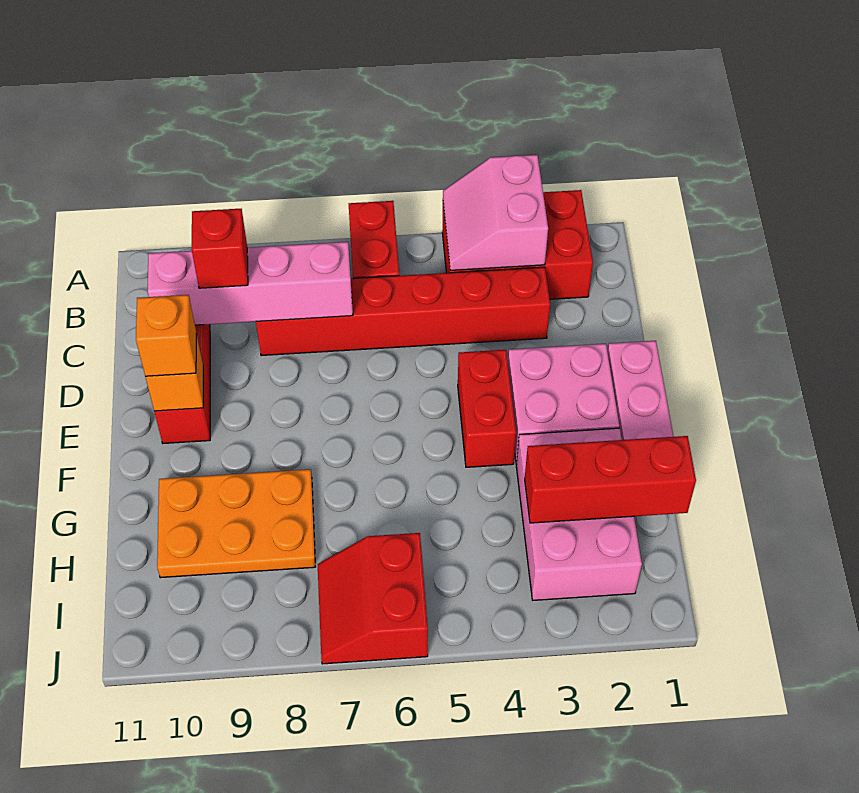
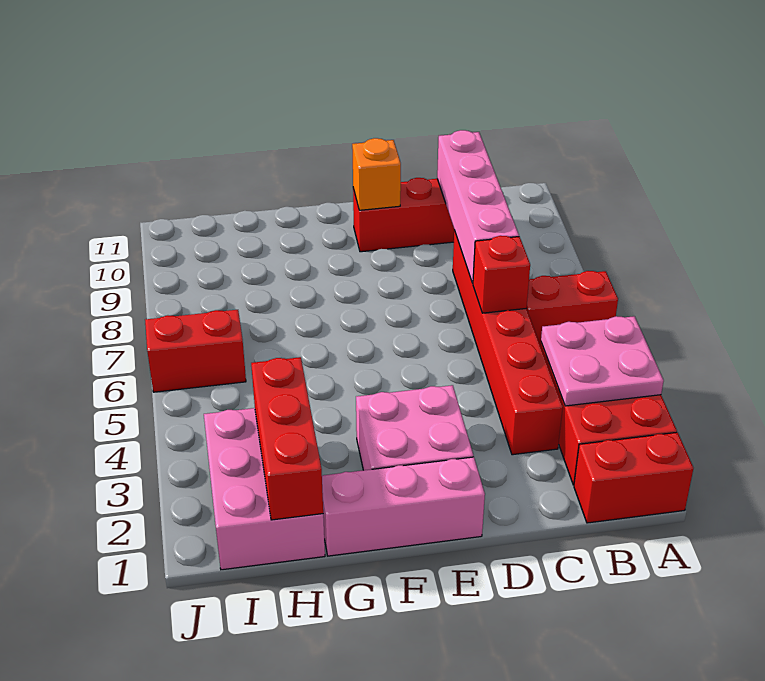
pink 2x2 slope [443,155,548,270] -> pink 2x2 plate [541,316,664,406]
red 1x1 brick [192,209,248,288] -> red 1x1 brick moved to [473,236,530,313]
red 1x2 brick [458,350,516,467] -> red 1x2 brick moved to [574,432,693,523]
orange 1x1 brick [136,295,196,376] -> none
pink 2x3 brick [516,428,642,600] -> pink 2x3 brick turned to [204,408,325,570]
orange 2x3 plate [157,469,315,578] -> none

